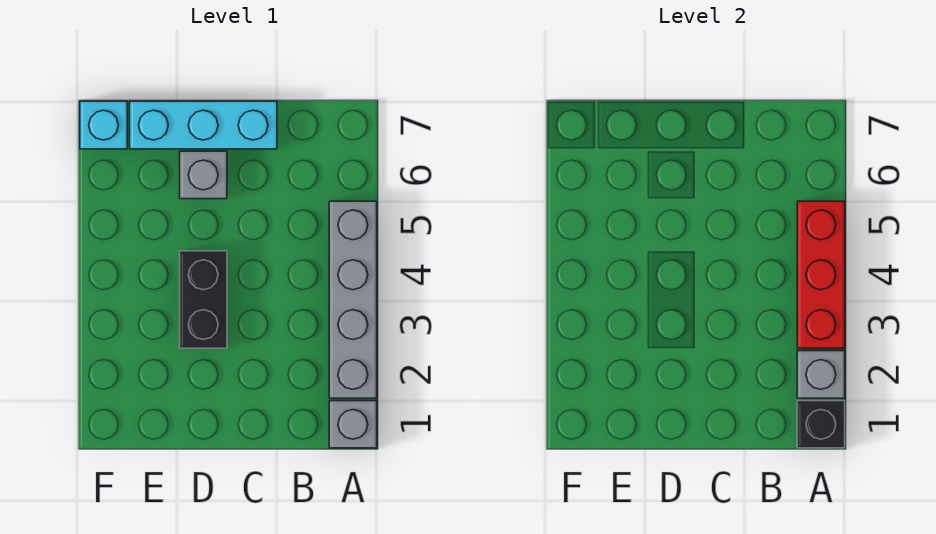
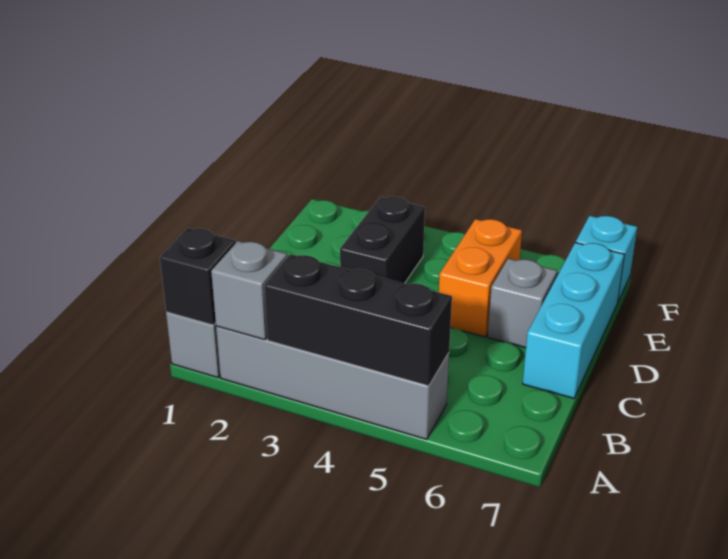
red 1x3 brick [797,201,845,348] -> black 1x3 brick [264,254,452,386]
black 1x2 brick [180,251,227,348] -> black 1x2 brick turned to [340,197,425,284]
none -> orange 1x2 brick [439,219,522,337]

